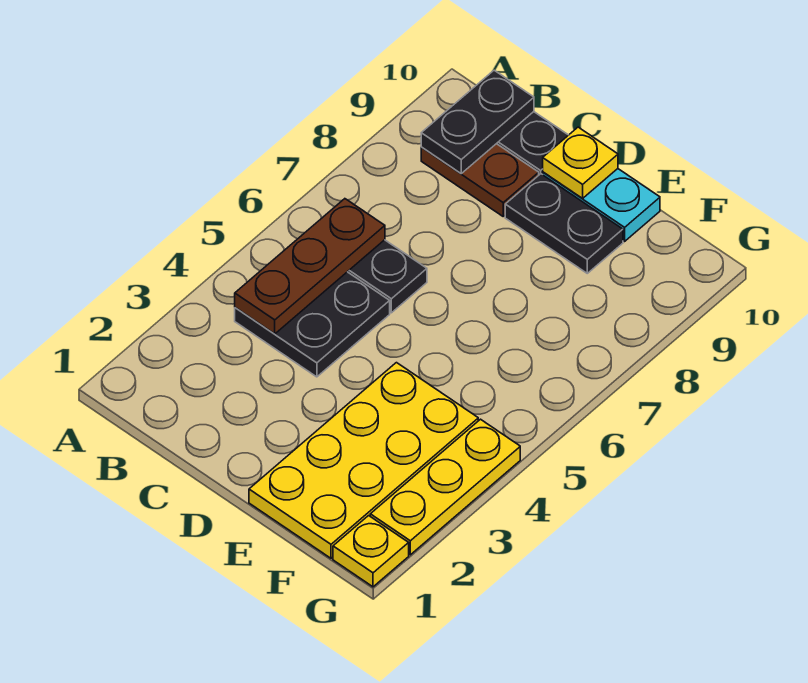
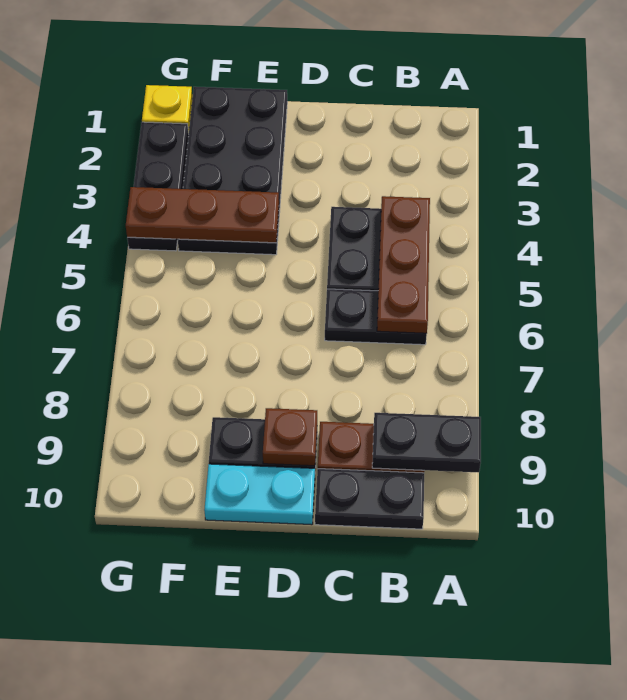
black 1x2 plate [421,70,534,173] -> black 1x2 plate turned to [372,413,481,472]
none -> brown 1x1 plate [263,408,317,466]
yellow 1x1 plate [543,127,618,199] -> none
yellow 2x4 plate [249,363,478,558] -> black 2x4 plate [178,87,287,255]
none -> brown 1x3 plate [126,187,279,243]
yellow 1x3 plate [370,419,520,555] -> black 1x3 plate [127,122,189,251]

